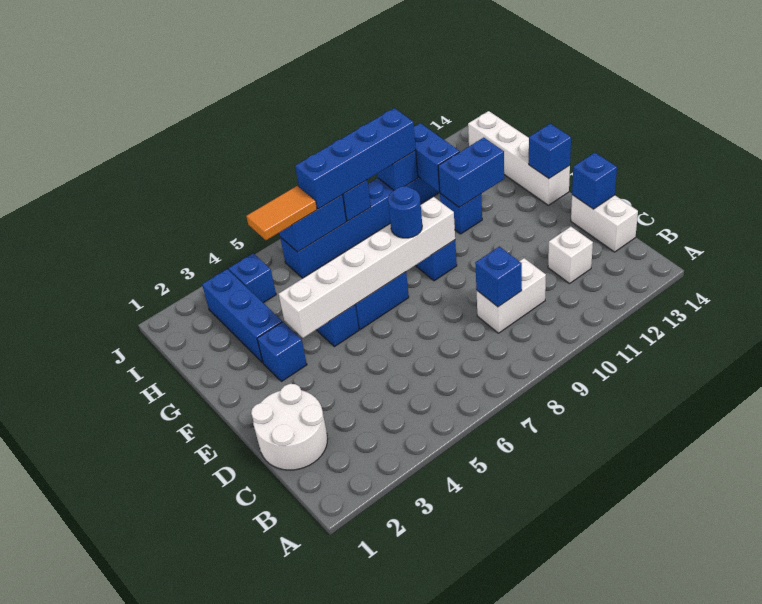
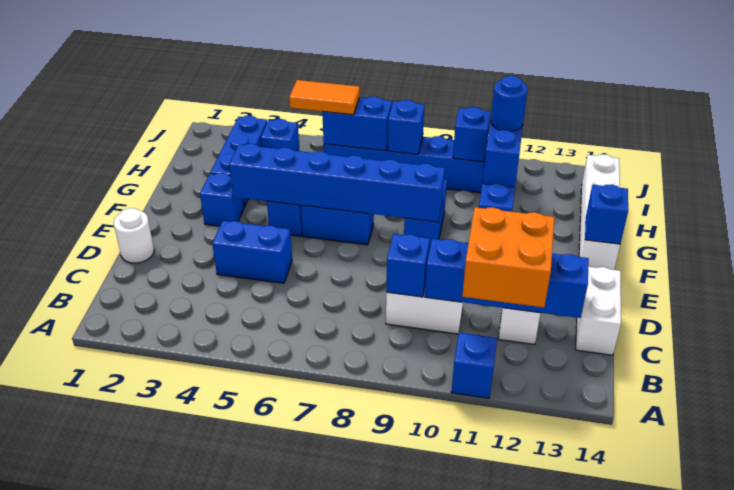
none -> orange 2x2 brick [462,207,555,308]
white 2x2 round brick [251,384,328,470] -> white 1x1 round brick [114,208,154,263]
blue 1x1 brick [572,153,617,209] -> blue 1x1 brick moved to [451,333,497,398]
white 1x6 brick [279,197,455,338] -> blue 1x6 brick [229,144,445,222]
blue 1x1 round brick [388,186,422,238] -> blue 1x1 round brick moved to [491,76,528,131]
blue 1x2 brick [438,138,504,207] -> blue 1x2 brick moved to [212,221,292,283]
blue 1x4 brick [295,108,416,209] -> blue 1x4 brick moved to [425,239,589,318]

